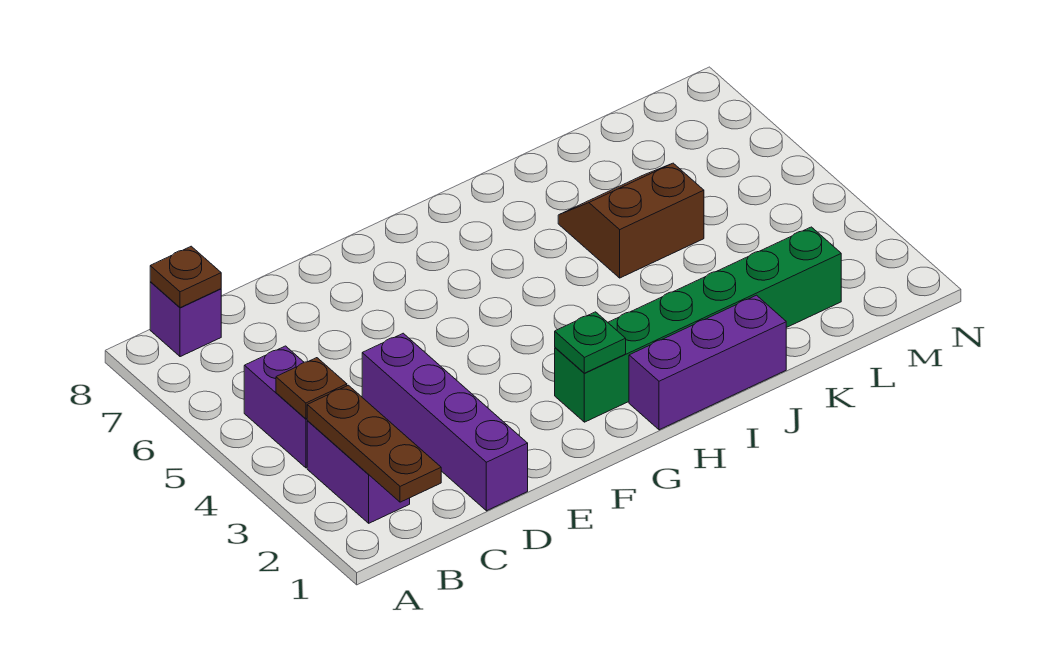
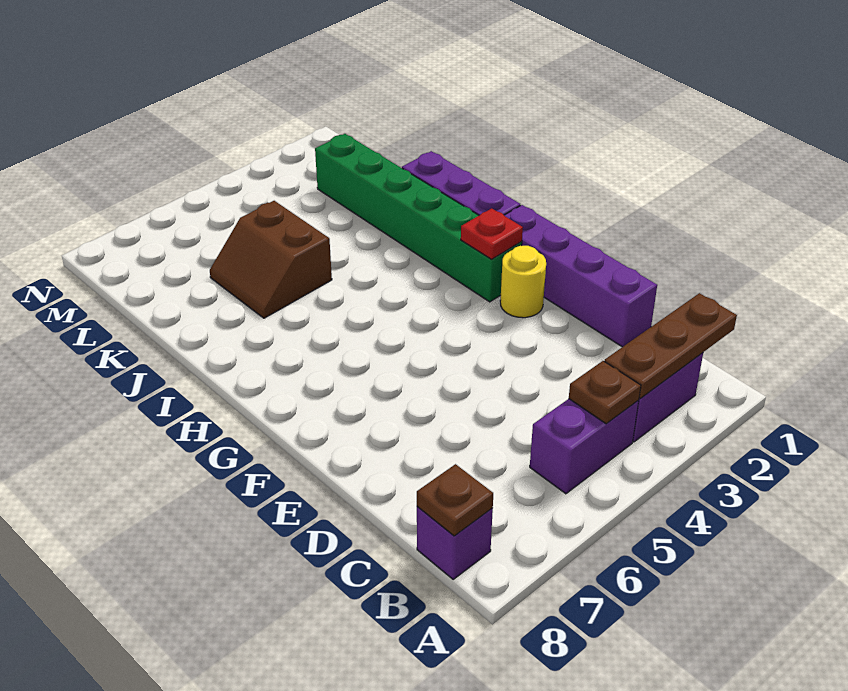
purple 1x4 brick [362,333,528,511] -> purple 1x4 brick turned to [504,205,657,347]
none -> yellow 1x1 round brick [500,246,546,318]
green 1x1 plate [555,312,626,373] -> red 1x1 plate [461,208,523,259]

